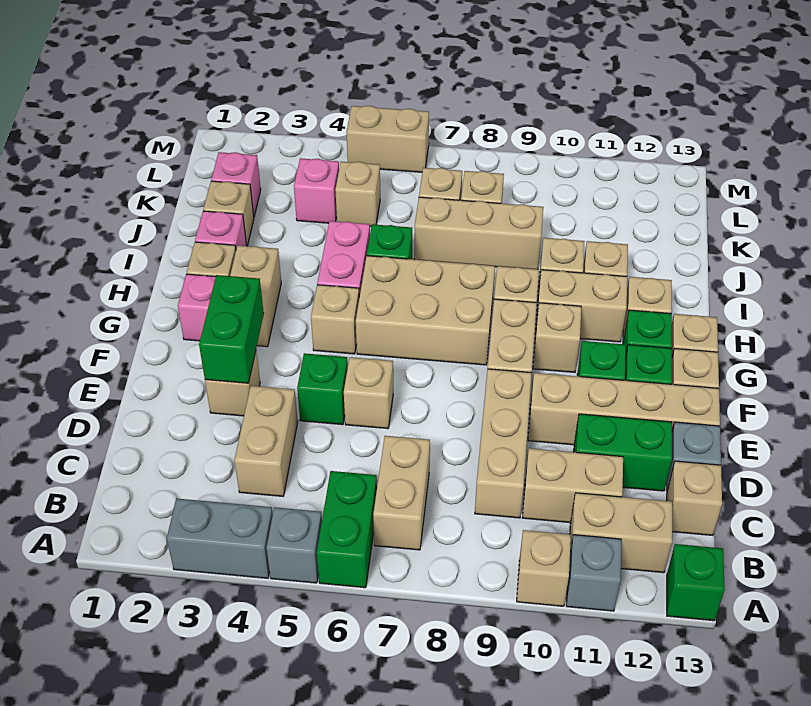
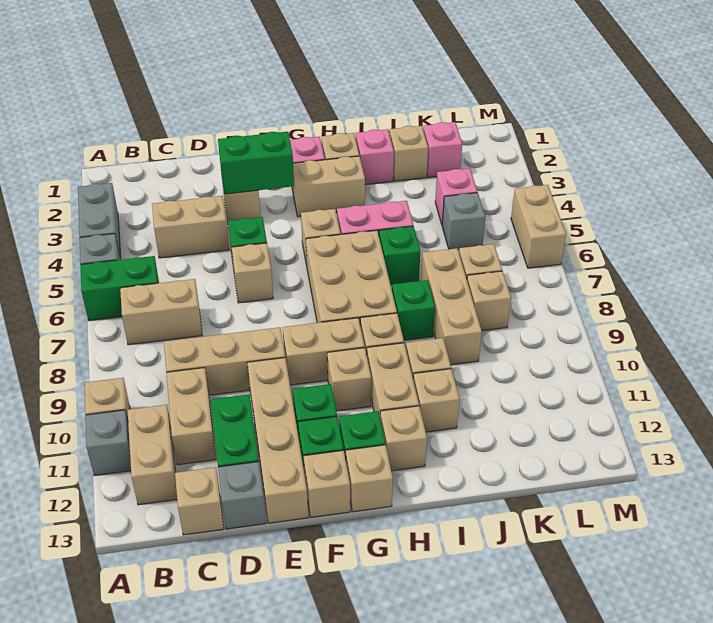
green 1x1 brick [667,544,725,621] -> green 1x1 brick moved to [392,280,435,340]
tan 1x1 brick [335,162,380,227] -> grey 1x1 brick [442,193,485,250]

